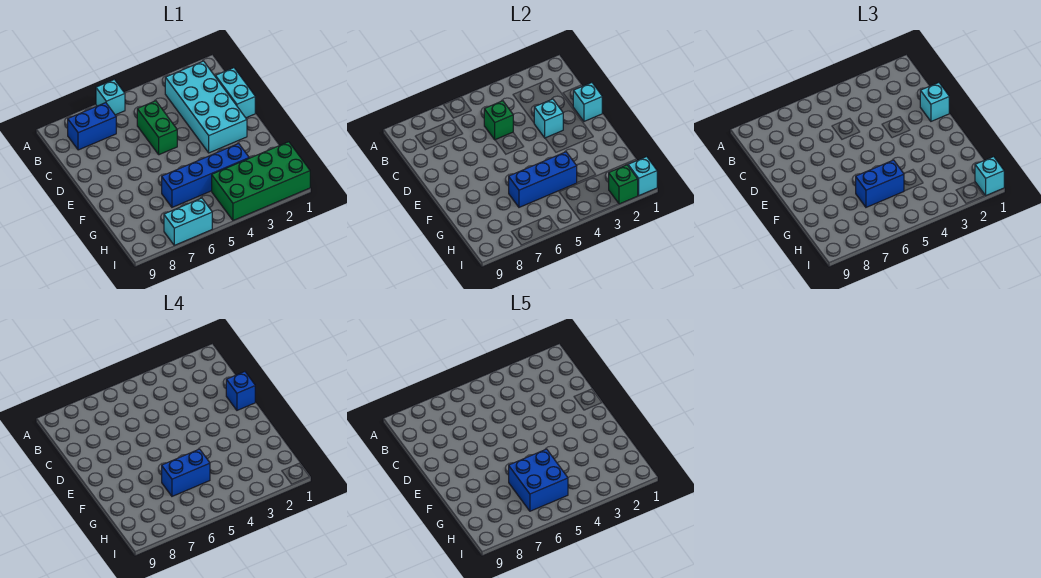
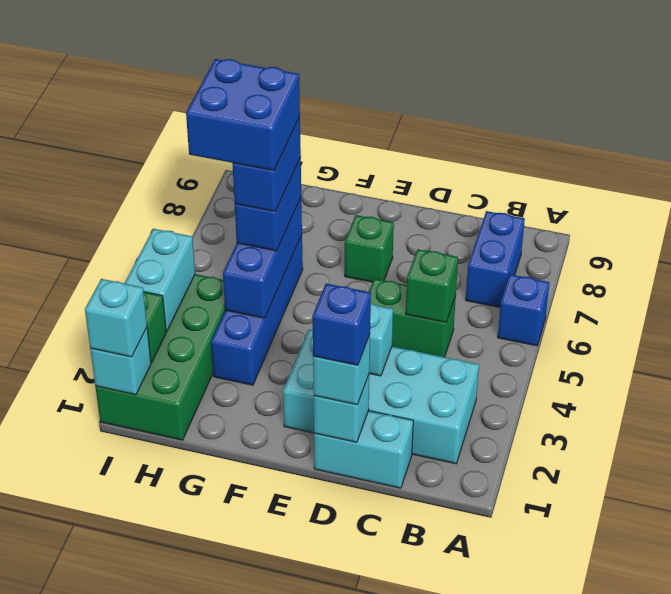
cyan 1x1 brick [96,79,125,115] -> blue 1x1 brick [498,274,550,346]
none -> green 1x1 brick [345,215,394,282]
cyan 1x2 brick [164,198,212,245] -> cyan 1x2 brick moved to [125,229,195,331]

